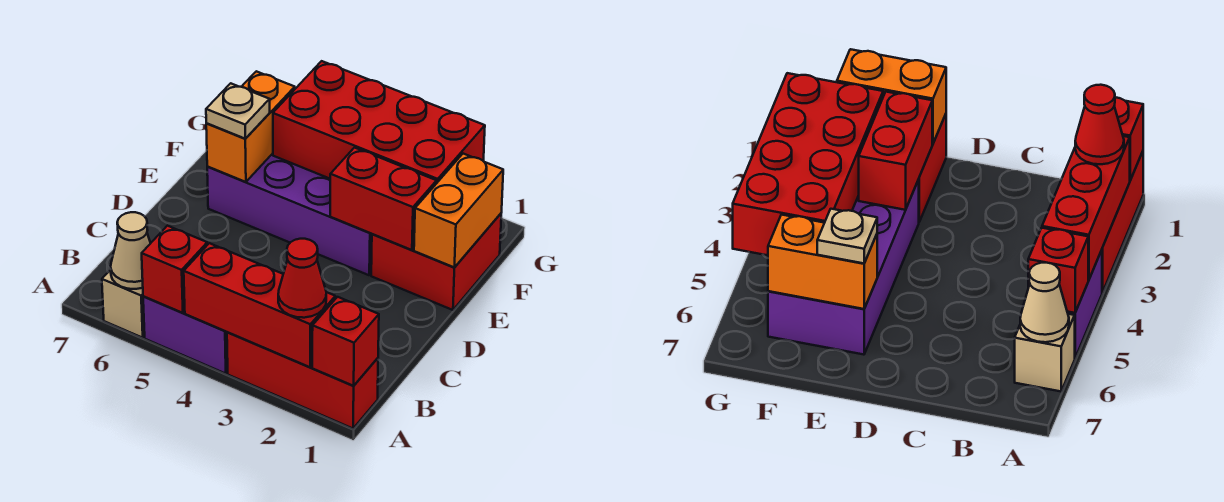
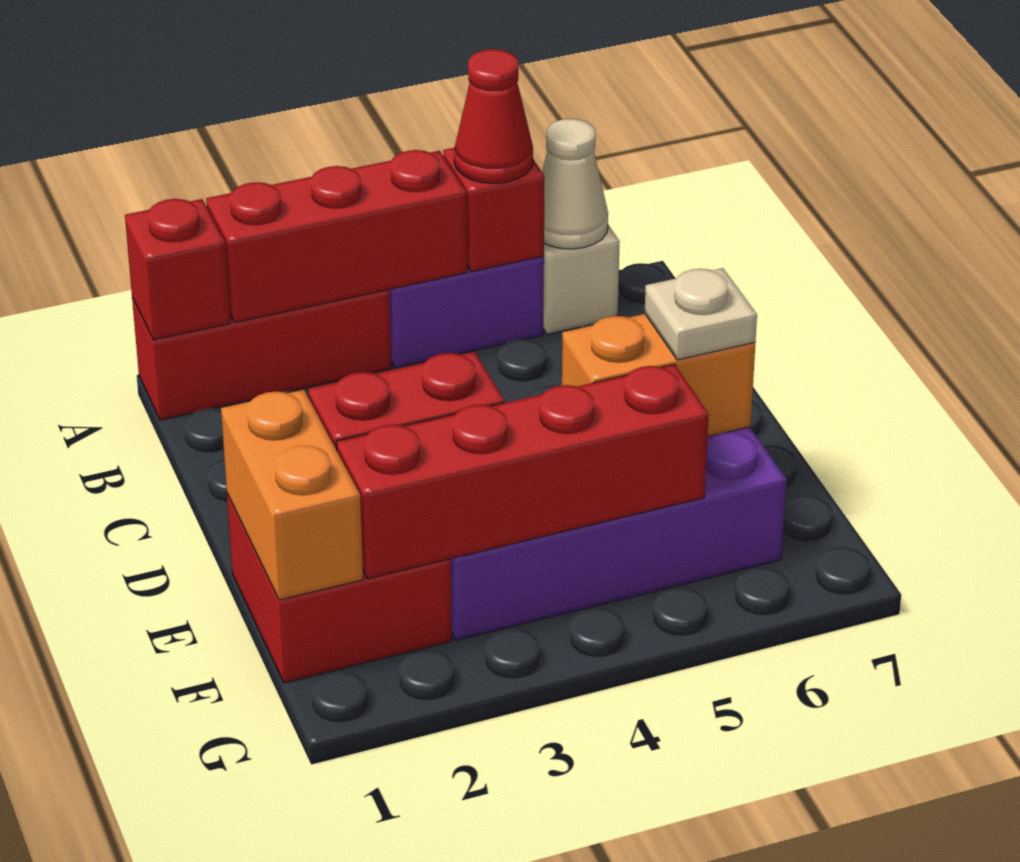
red 1x1 cone [278,239,326,318] -> red 1x1 cone moved to [454,49,533,183]
orange 1x2 brick [206,71,295,182] -> orange 1x2 brick turned to [562,314,755,437]
red 2x4 brick [273,61,485,184] -> red 1x4 brick [337,364,709,579]

